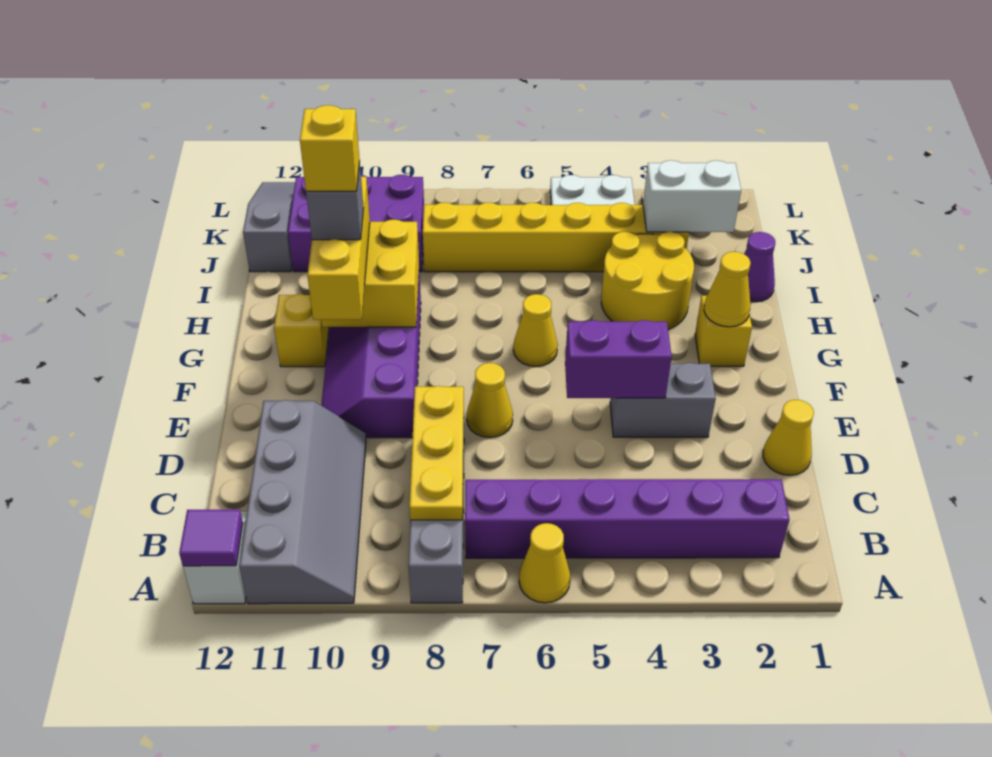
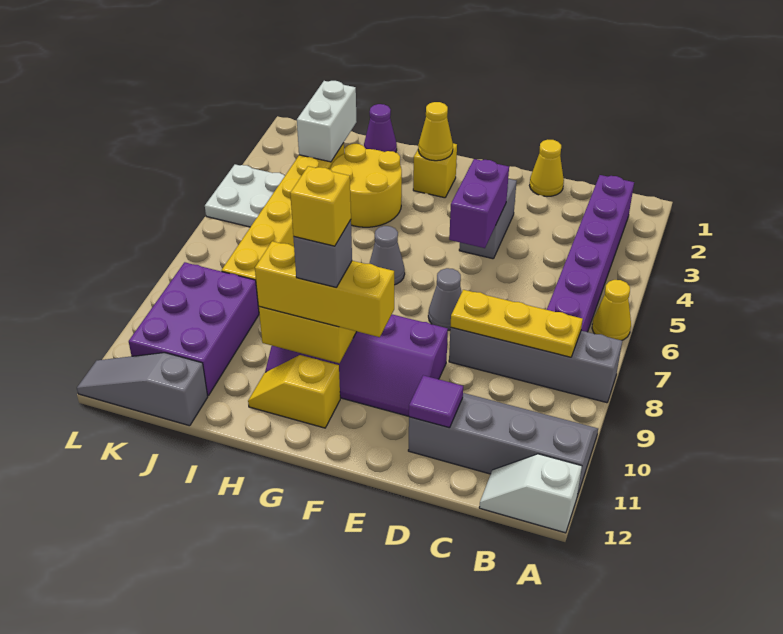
purple 1x1 tile [179,510,243,566] -> purple 1x1 tile moved to [409,375,463,428]
yellow 1x1 cone [467,363,513,438] -> grey 1x1 cone [428,268,462,330]
yellow 1x1 cone [513,294,558,366] -> grey 1x1 cone [369,226,405,285]

